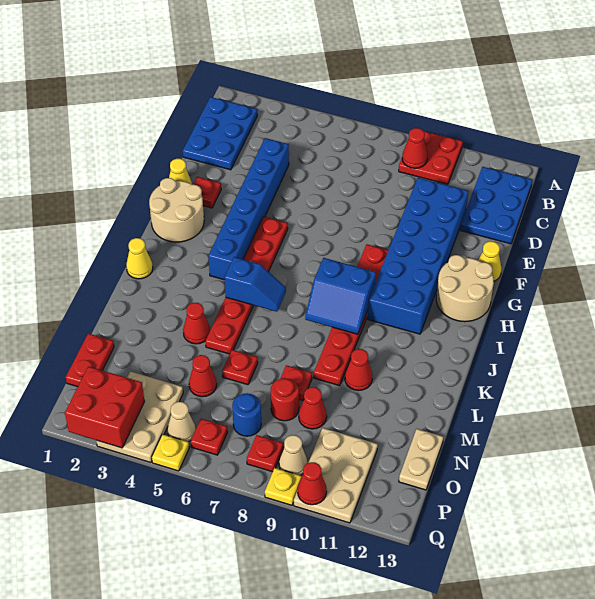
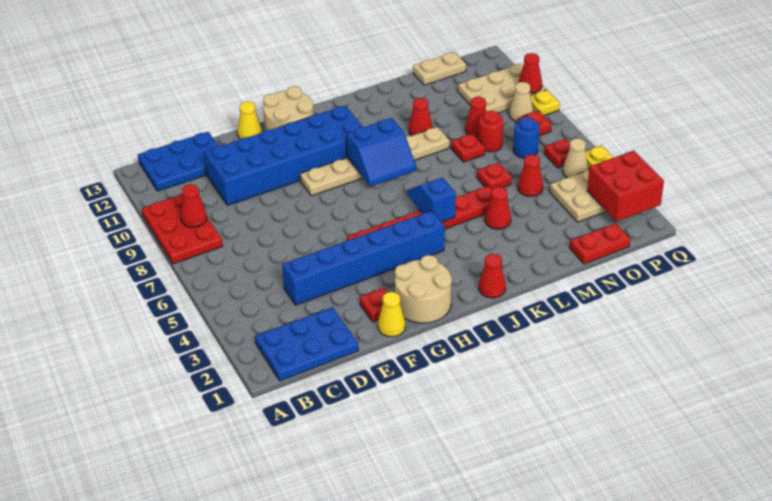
red 2x2 plate [399,131,463,184] -> red 2x3 plate [142,194,223,264]
red 1x6 plate [314,244,388,386] -> tan 1x6 plate [300,127,450,196]
blue 2x2 slope [305,258,376,334] -> blue 2x2 slope turned to [346,118,416,187]
yellow 1x1 cone [126,238,153,279] -> red 1x1 cone [479,254,506,298]

